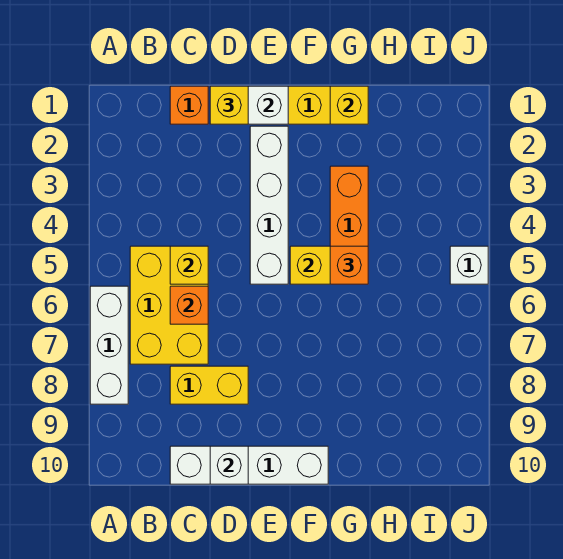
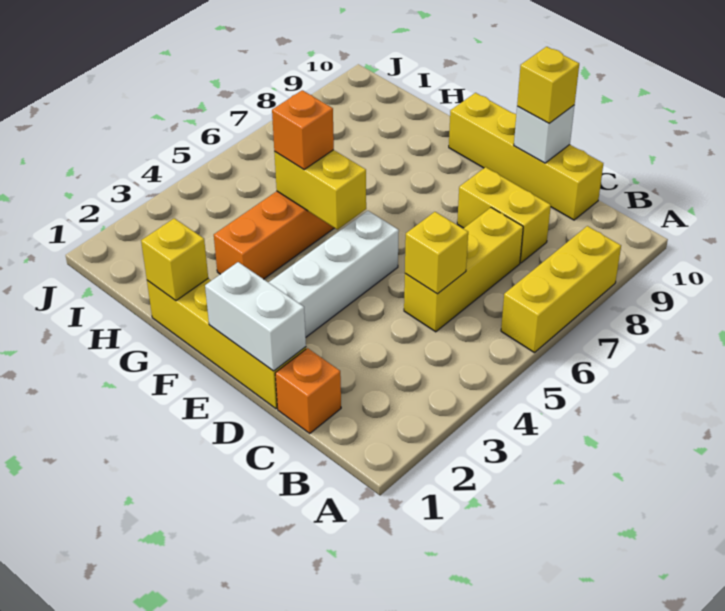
white 1x3 brick [90,286,128,404] -> yellow 1x3 brick [501,226,621,353]
yellow 2x3 brick [130,246,208,364] -> yellow 1x3 brick [404,208,523,332]
orange 1x1 brick [170,286,208,324] -> none
white 1x4 brick [170,446,328,484] -> yellow 1x4 brick [449,93,603,220]
yellow 1x1 brick [210,86,248,124] -> yellow 1x1 brick moved to [517,47,579,123]
white 1x1 brick [450,246,488,284] -> none

